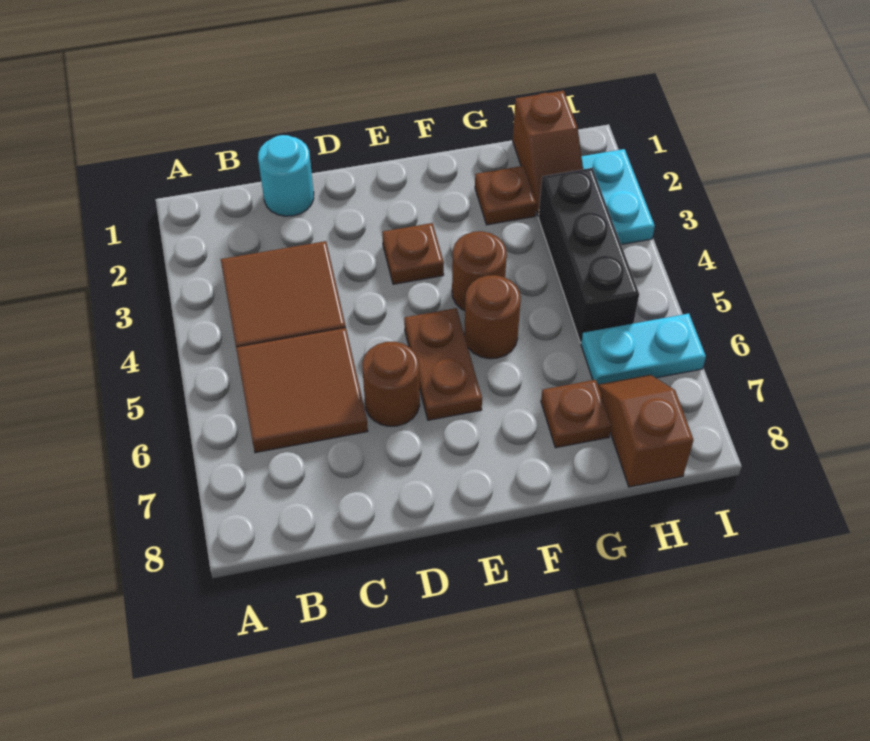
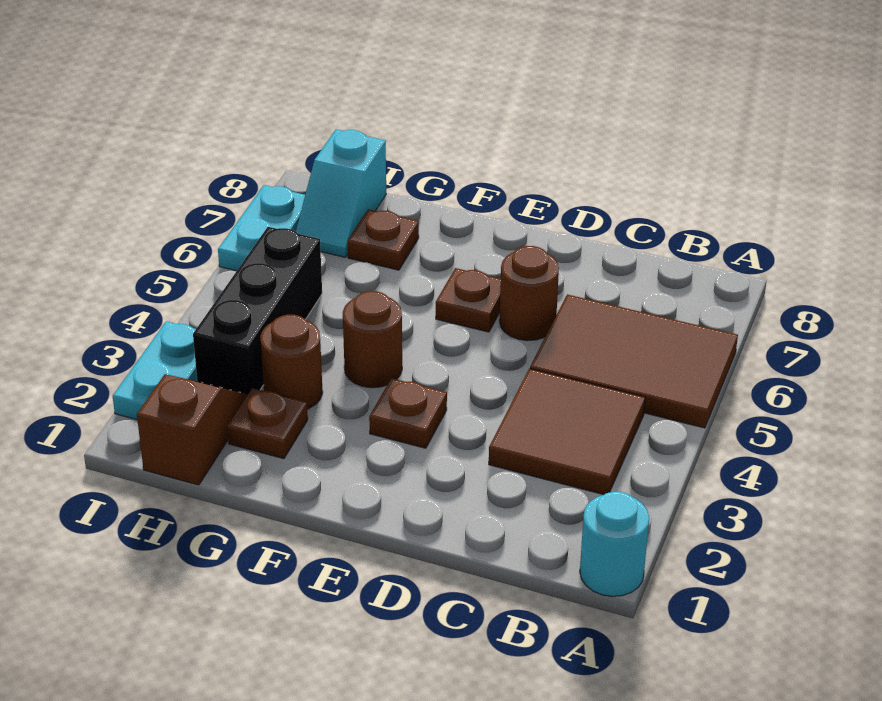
brown 2x2 tile [236,328,368,453] -> brown 2x3 tile [530,294,738,428]
cyan 1x1 round brick [258,135,314,216] -> cyan 1x1 round brick moved to [580,492,649,596]
brown 1x2 plate [404,308,482,420] -> brown 1x1 plate [436,268,501,332]
brown 1x1 round brick [464,275,521,359] -> brown 1x1 round brick moved to [260,315,323,409]
cyan 1x2 plate [581,314,706,384] -> cyan 1x2 plate turned to [218,185,305,271]
brown 1x2 slope [598,375,693,487] -> cyan 1x2 slope [296,129,386,257]

